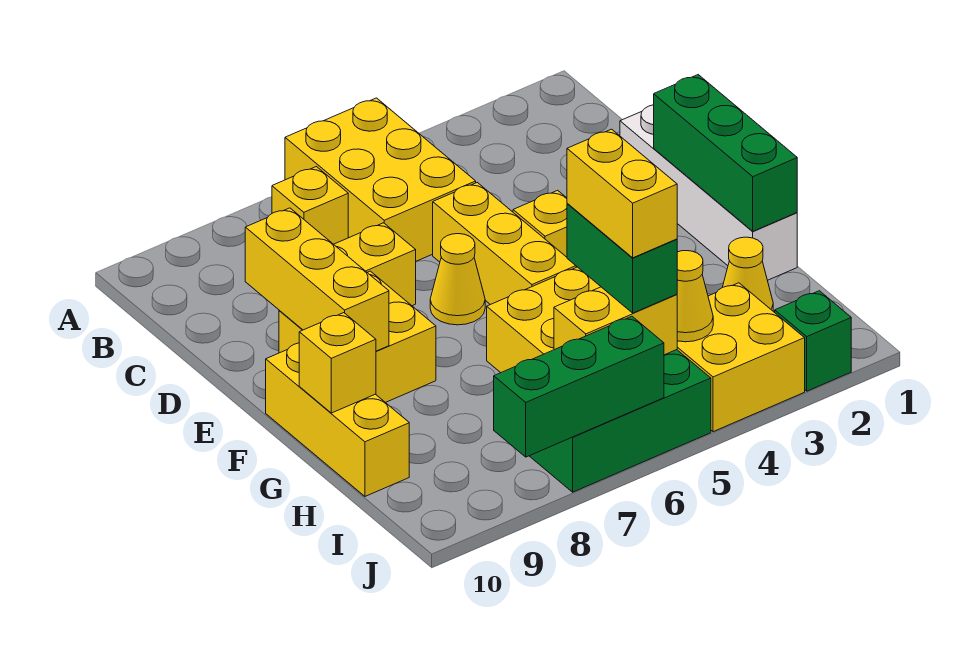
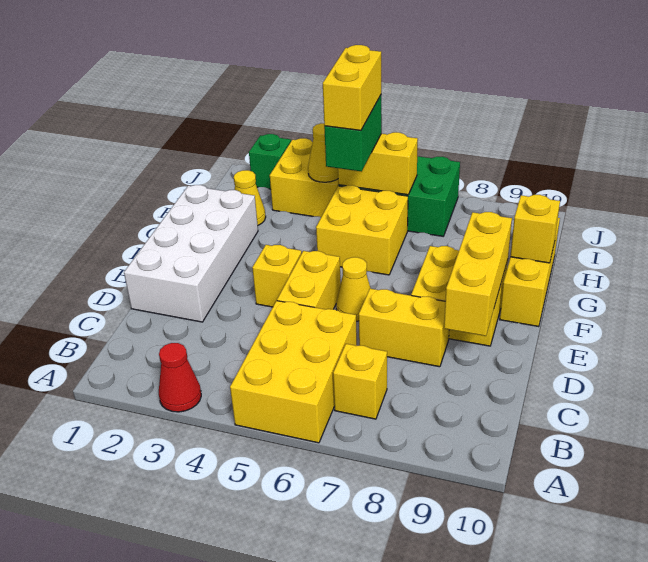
none -> red 1x1 cone [159,343,201,412]
white 1x4 brick [620,105,797,280] -> white 2x4 brick [124,185,258,322]
yellow 1x3 brick [433,183,576,305] -> yellow 1x2 brick [277,251,341,309]
green 1x3 brick [654,75,797,231] -> none
green 1x3 brick [494,316,664,457] -> none

